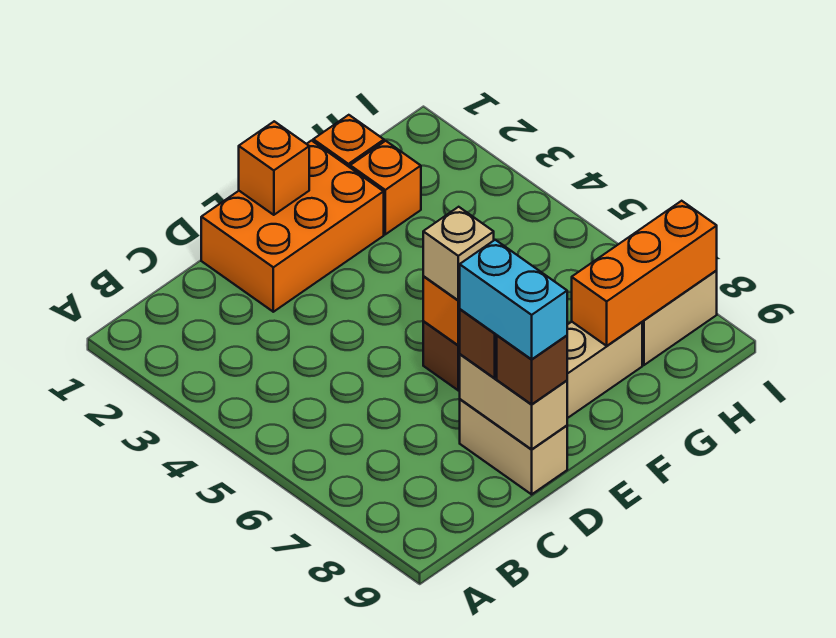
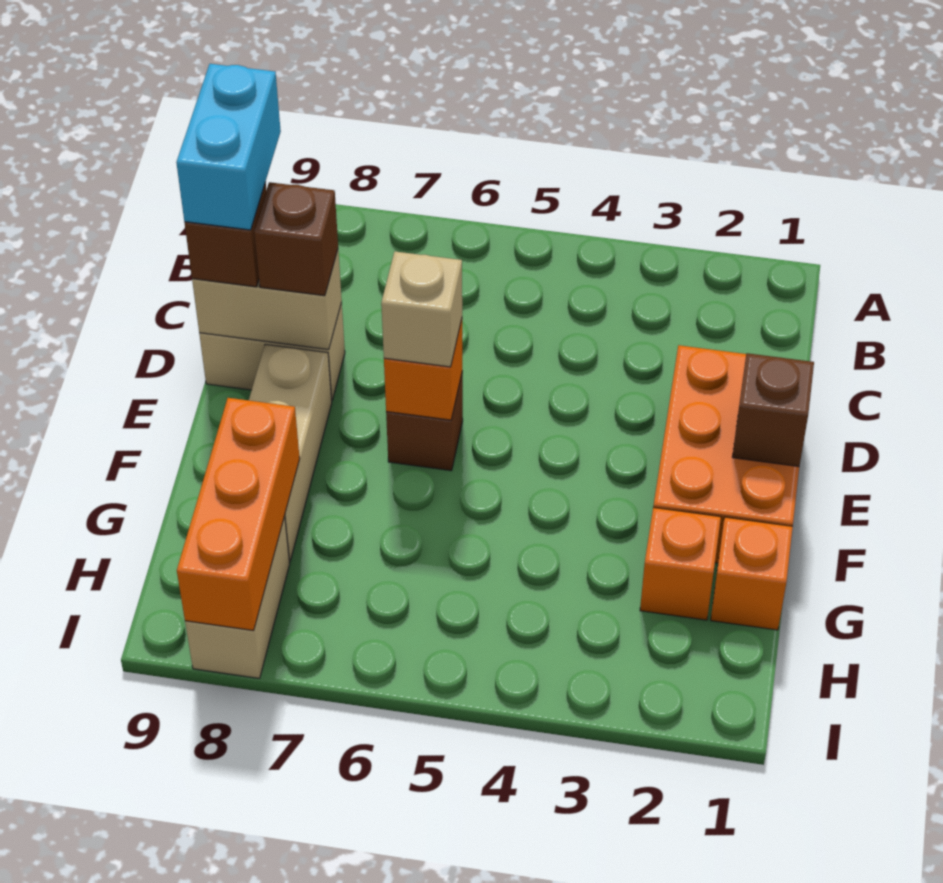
cyan 1x2 brick [460,240,567,360] -> cyan 1x2 brick turned to [176,64,281,230]
orange 1x1 brick [239,121,309,215] -> brown 1x1 brick [732,353,814,467]

